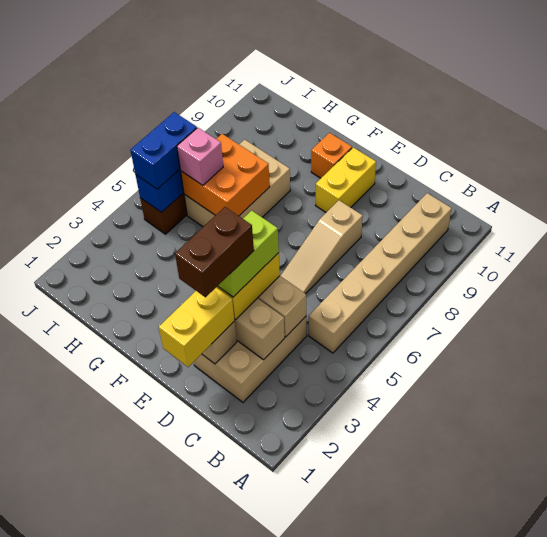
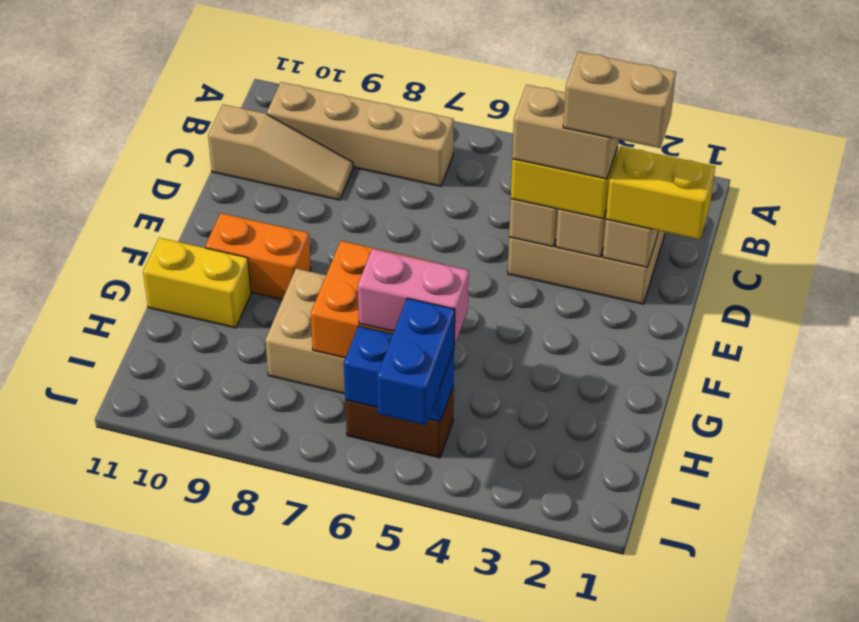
tan 1x6 brick [309,193,452,353] -> tan 1x4 brick [267,82,454,186]
brown 1x2 brick [175,207,254,297] -> tan 1x2 brick [563,52,676,148]
lime 1x2 brick [218,211,279,297] -> tan 1x2 brick [512,85,619,179]
tan 1x3 slope [280,200,362,294] -> tan 1x3 slope moved to [208,104,353,200]
yellow 1x2 brick [315,147,376,212] -> yellow 1x2 brick moved to [143,238,251,328]
orange 1x1 brick [311,133,352,178] -> orange 1x2 brick [205,213,311,299]
pink 1x1 brick [177,128,223,185] -> pink 1x2 brick [358,249,469,346]
blue 1x2 brick [130,112,197,189] -> blue 1x2 brick turned to [377,298,455,425]

